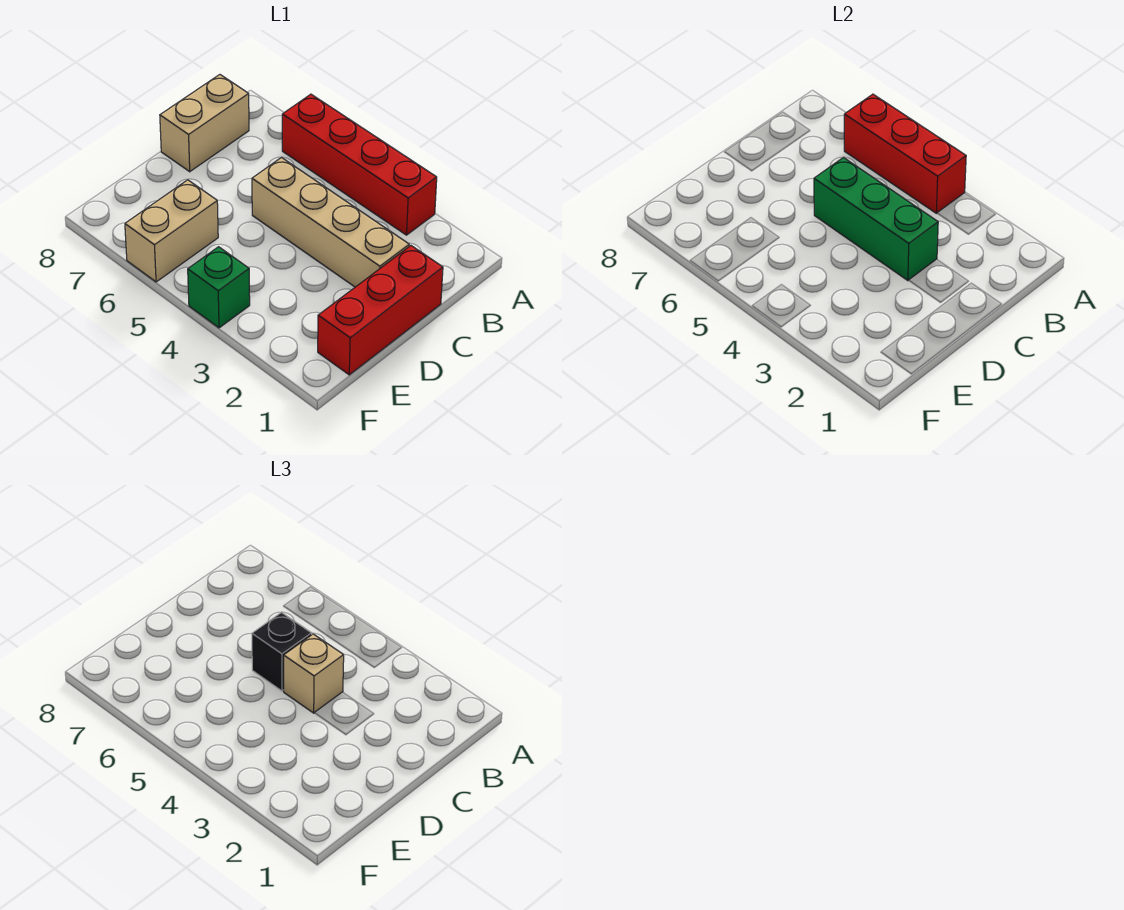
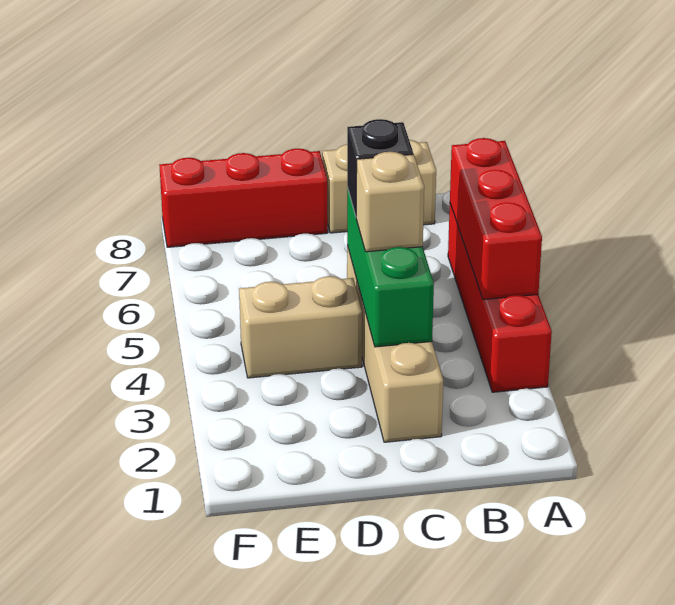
red 1x3 brick [318,246,443,375] -> red 1x3 brick moved to [159,149,328,247]
tan 1x2 brick [125,180,218,282] -> tan 1x2 brick moved to [239,276,362,378]
green 1x1 brick [188,247,250,328] -> none

